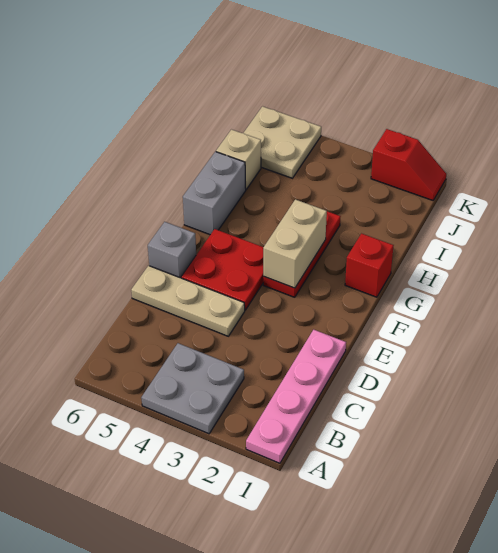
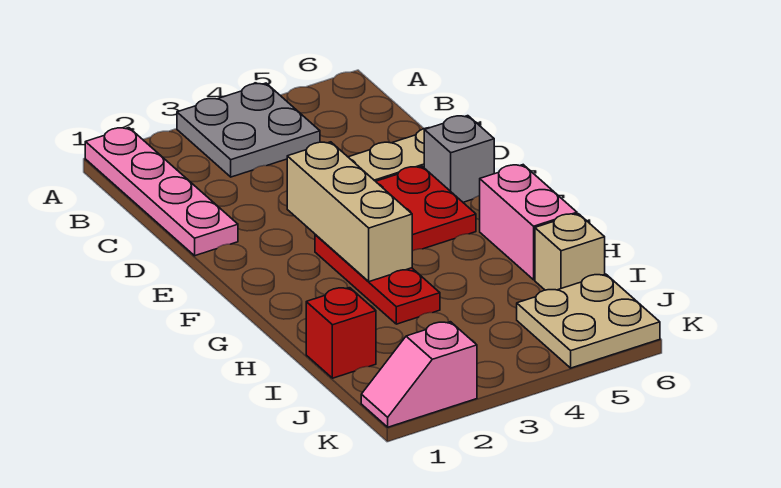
tan 1x2 brick [263,199,327,288] -> tan 1x3 brick [287,142,412,282]
red 1x1 brick [345,234,394,297] -> red 1x1 brick moved to [306,288,376,378]
grey 1x2 brick [183,152,246,235] -> pink 1x2 brick [480,165,577,280]
red 1x2 slope [371,129,446,200] -> pink 1x2 slope [361,322,477,427]

